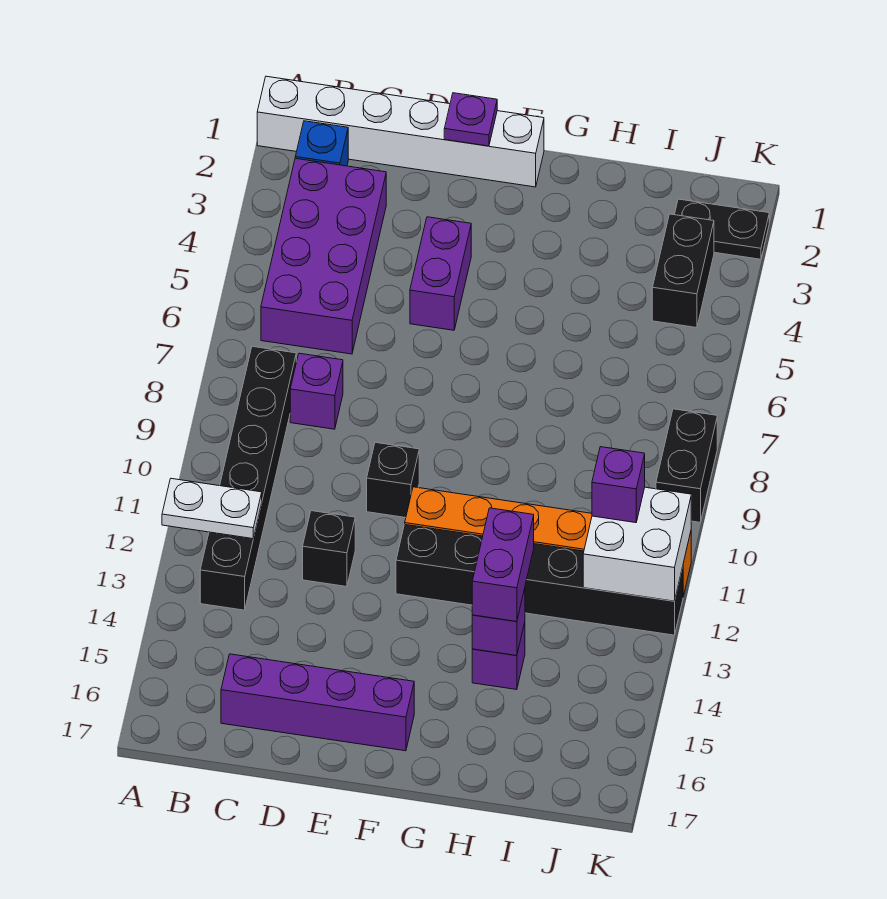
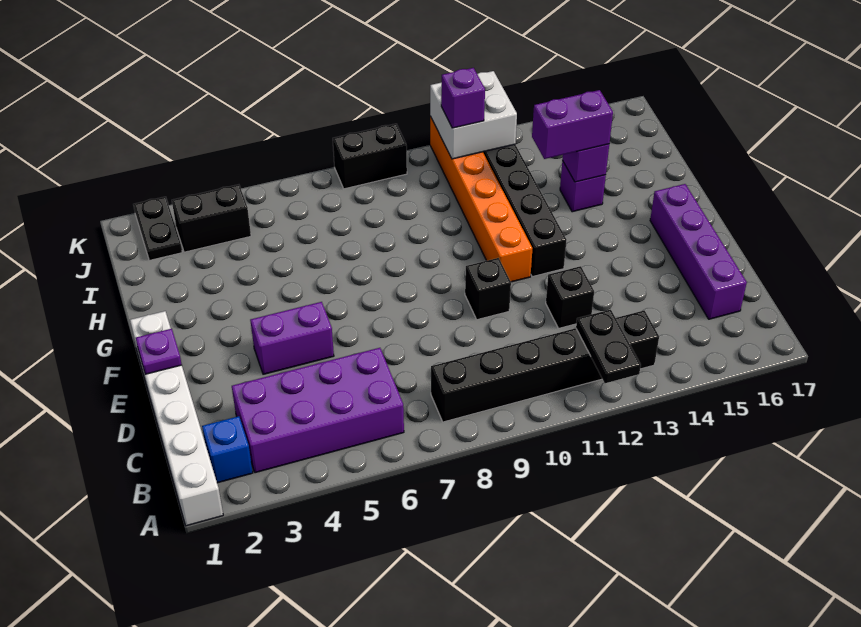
white 1x2 plate [162,479,262,539] -> black 1x2 plate [576,310,641,383]
purple 1x1 brick [290,353,343,429] -> none

